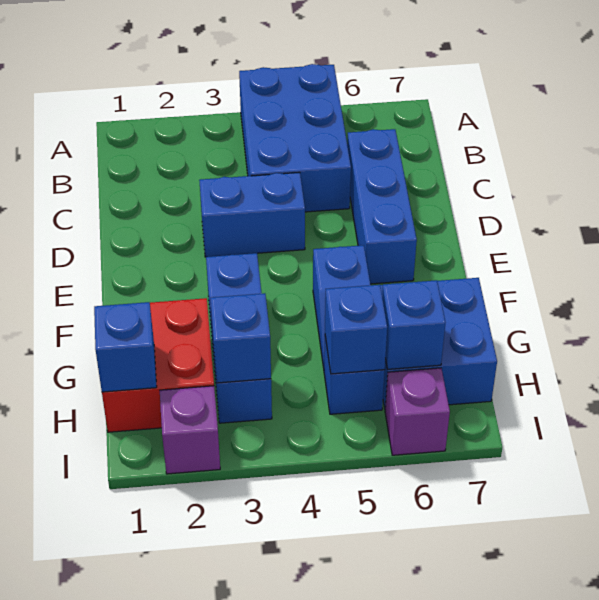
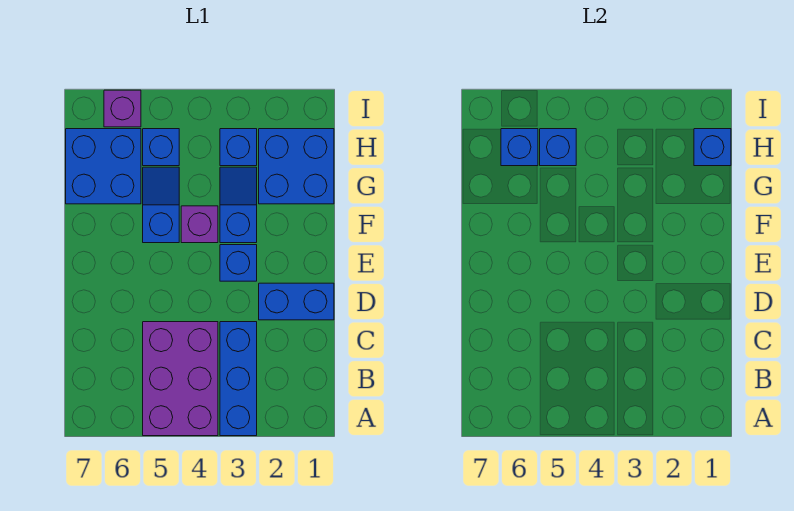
blue 2x3 brick [239,64,351,212] -> purple 2x3 brick [143,322,218,436]
blue 1x3 brick [347,129,417,284] -> blue 1x3 brick moved to [220,322,257,436]
blue 1x2 brick [199,172,305,257] -> blue 1x2 brick moved to [259,283,334,320]
red 2x2 brick [102,298,214,432] -> blue 2x2 brick [259,129,334,204]
blue 1x1 brick [211,293,271,383] -> blue 1x1 brick moved to [220,245,257,281]
purple 1x1 brick [160,386,220,474] -> purple 1x1 brick moved to [181,206,218,243]

